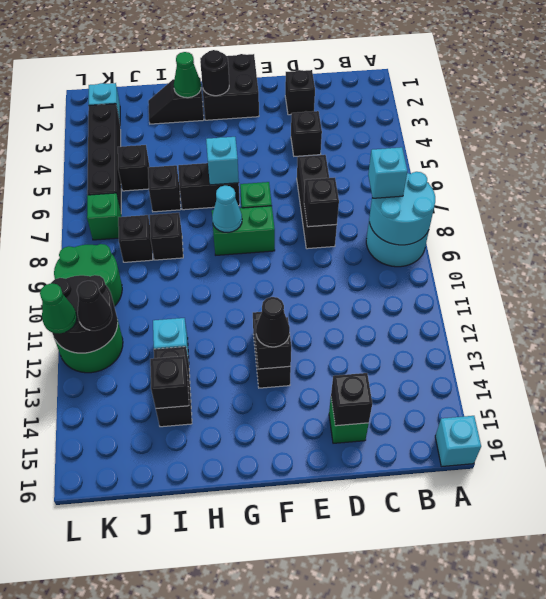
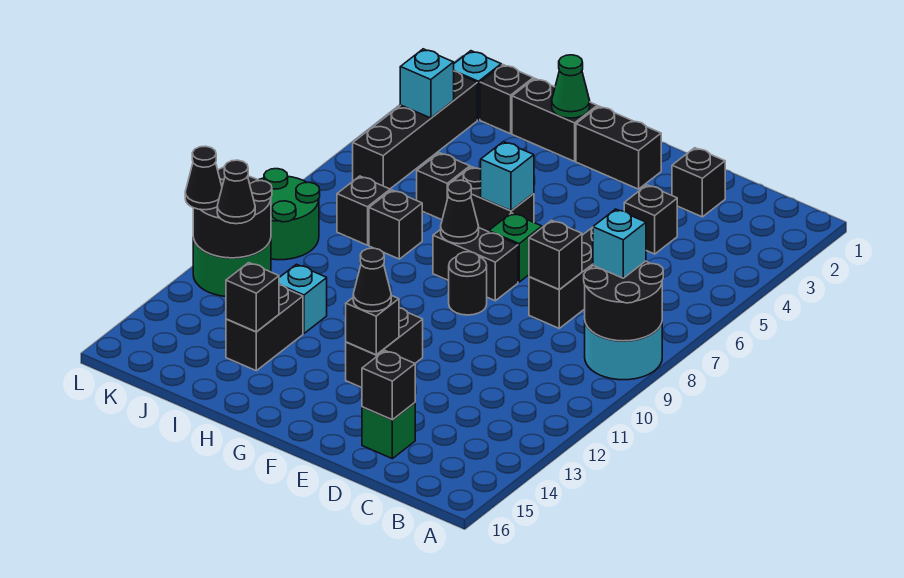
cyan 2x2 round brick [369,172,435,245] -> black 2x2 round brick [584,261,663,341]
cyan 1x1 brick [435,416,481,467] -> cyan 1x1 brick moved to [400,49,454,118]
black 2x2 brick [200,54,259,120] -> black 1x2 brick [576,106,661,189]
green 1x2 brick [212,206,275,255] -> black 1x2 brick [433,228,518,301]
black 1x1 round brick [200,50,229,96] -> black 1x1 round brick moved to [449,252,487,315]
cyan 1x1 cone [212,186,242,233] -> black 1x1 cone [441,180,479,244]
black 1x2 slope [148,78,204,124] -> black 1x2 brick [512,79,597,161]
black 1x1 brick [118,145,150,191] -> black 1x1 brick moved to [480,65,533,134]
green 1x1 brick [87,193,121,240] -> none
green 1x1 cone [40,283,77,334] -> black 1x1 cone [185,146,222,210]

